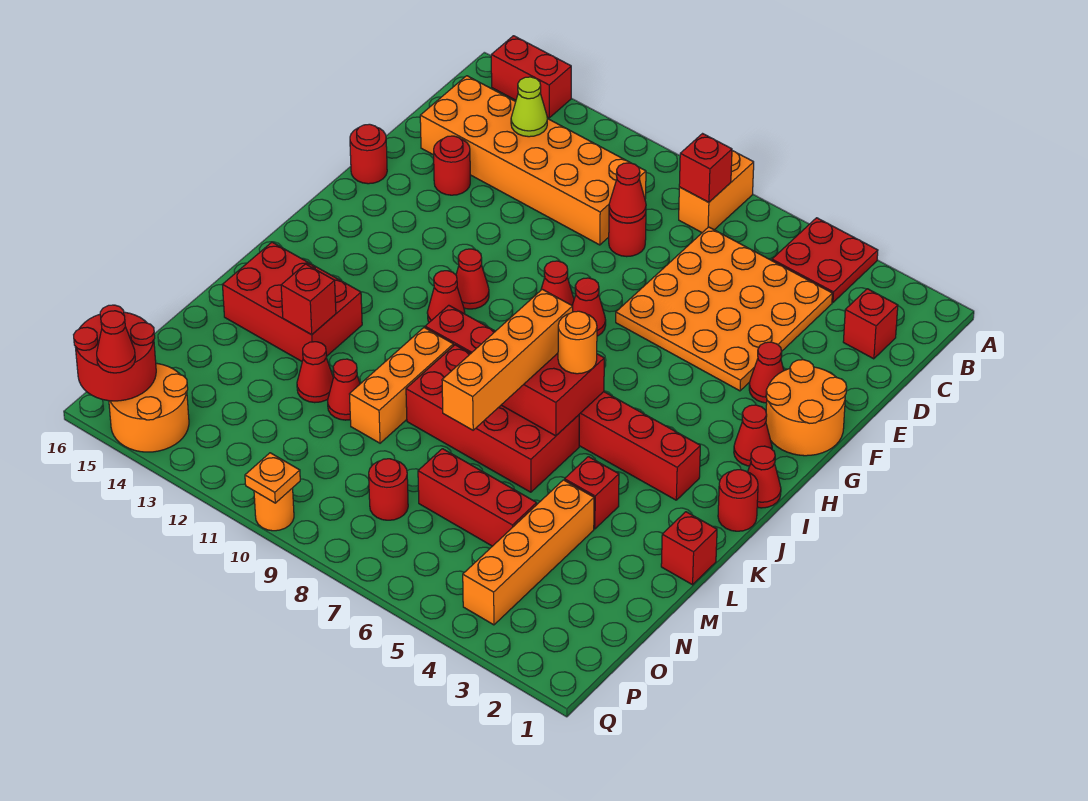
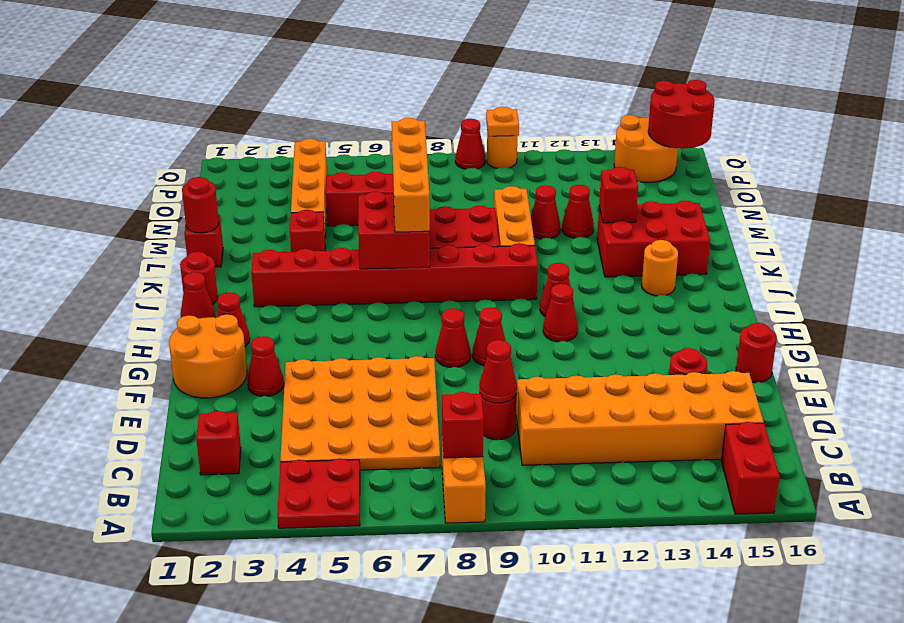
red 1x2 brick [491,36,571,118] -> red 1x2 brick turned to [721,422,780,514]
lime 1x1 cone [511,77,547,137] -> none
orange 1x1 round brick [558,311,597,374] -> orange 1x1 round brick moved to [642,240,678,296]
red 1x1 round brick [369,459,408,520] -> red 1x1 round brick moved to [182,177,219,233]
red 1x1 cone [97,311,135,373] -> red 1x1 cone moved to [455,119,485,169]

